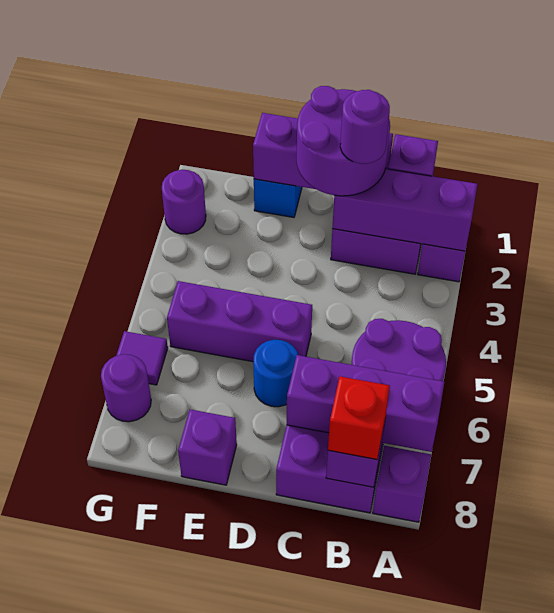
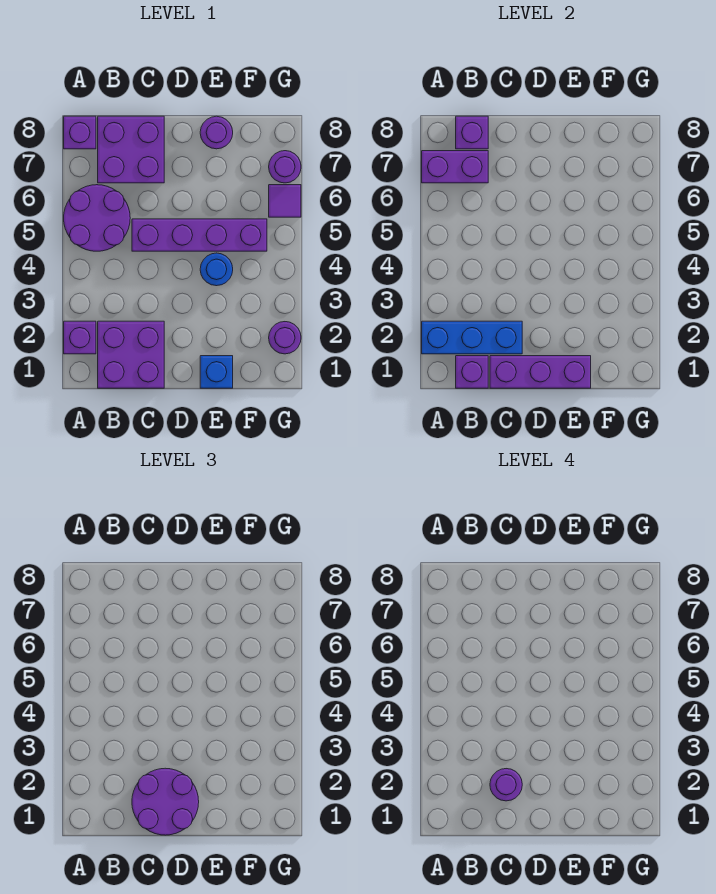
purple 1x3 brick [332,169,478,251] -> blue 1x3 brick [422,321,522,354]
purple 1x3 brick [287,355,444,452] -> purple 1x2 brick [422,151,488,183]
red 1x1 brick [328,376,390,460] -> none
purple 1x3 brick [167,281,312,362] -> purple 1x4 brick [132,219,267,251]
blue 1x1 round brick [253,340,298,407] -> blue 1x1 round brick moved to [200,253,233,286]
purple 1x1 brick [178,409,237,485] -> purple 1x1 round brick [200,116,233,149]

